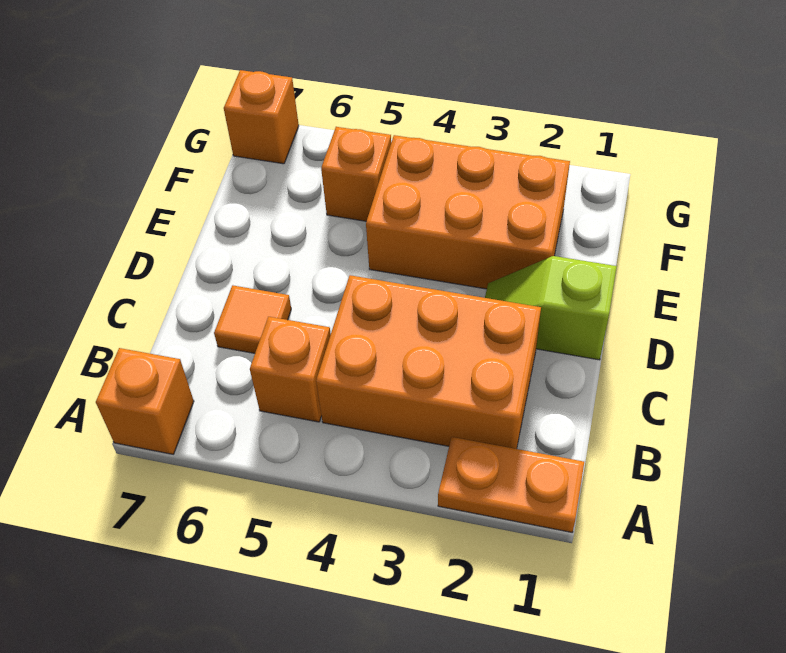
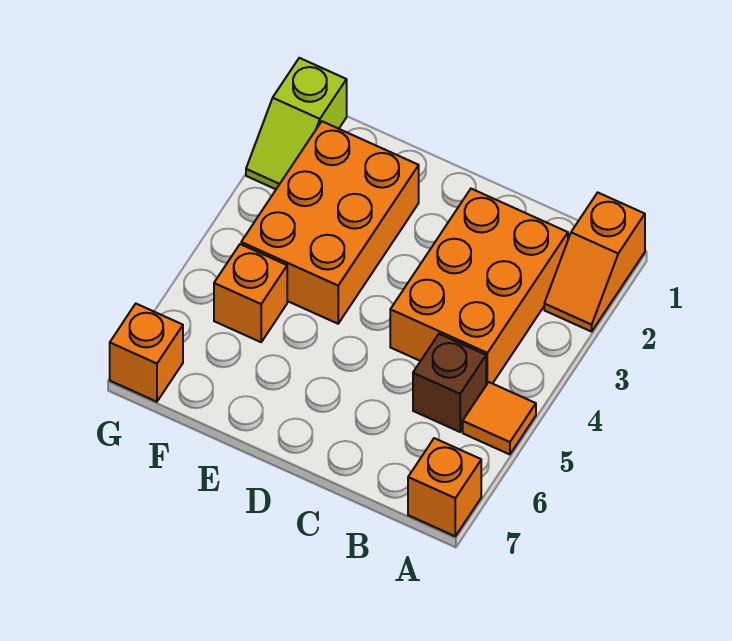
orange 1x2 plate [438,437,584,532] -> orange 1x2 slope [544,193,645,332]
orange 1x1 brick [250,317,331,422] -> brown 1x1 brick [413,334,486,432]
orange 1x1 tile [214,285,291,353] -> orange 1x1 tile moved to [463,382,536,454]
lime 1x2 slope [485,256,617,360] -> lime 1x2 slope moved to [246,58,347,189]

